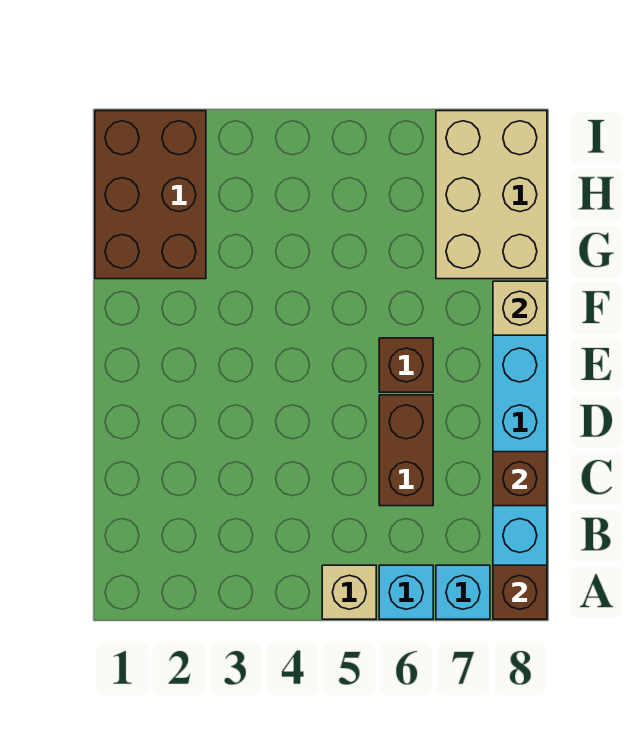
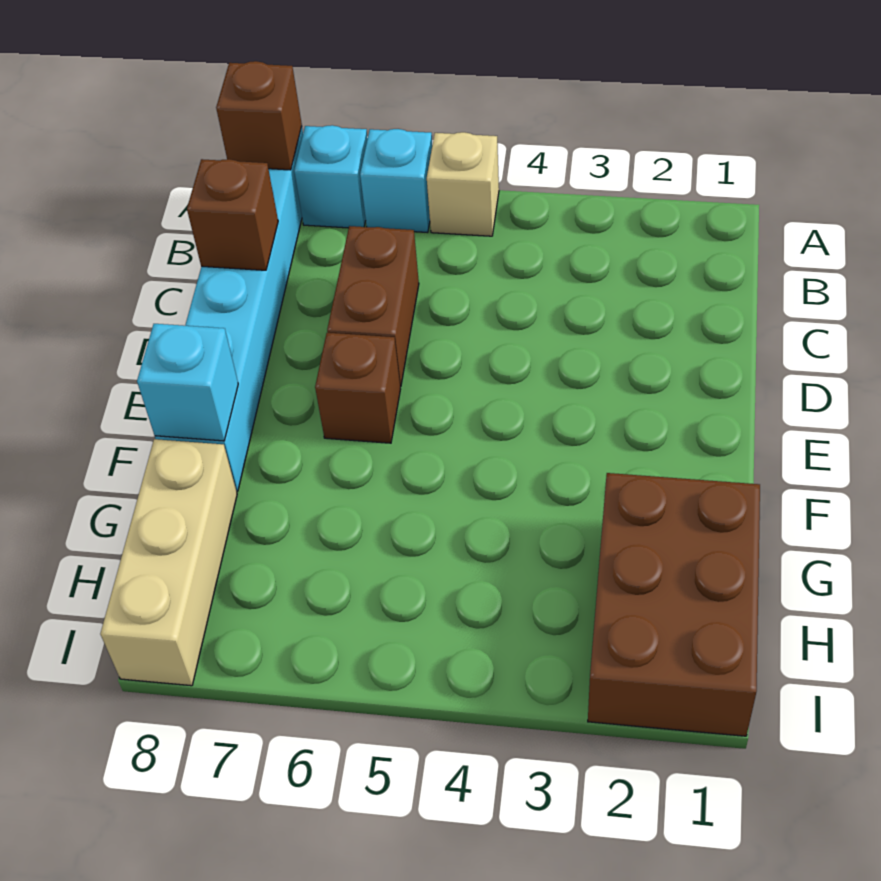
tan 1x1 brick [493,281,547,335] -> cyan 1x1 brick [137,324,238,441]
tan 2x3 brick [436,111,547,279] -> tan 1x3 brick [100,439,237,686]

